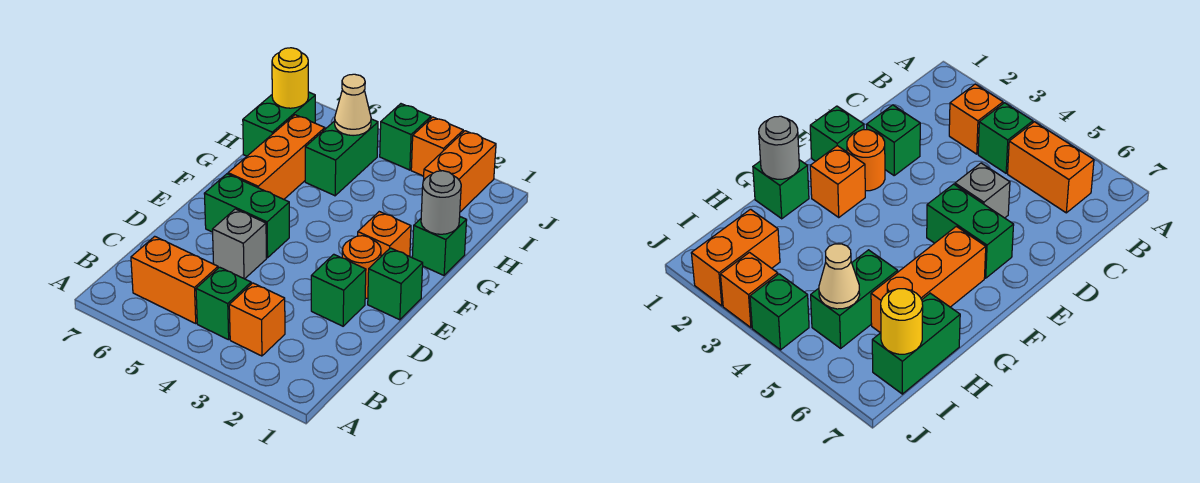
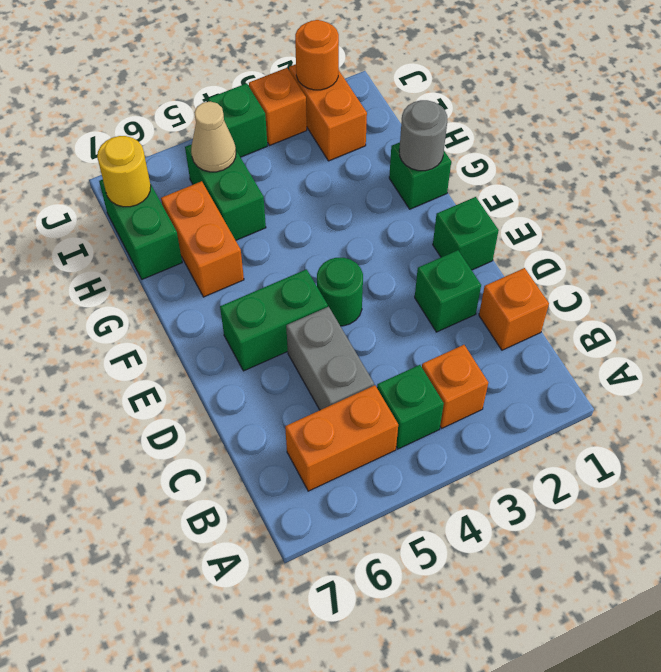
grey 1x1 brick [213,209,266,279] -> grey 1x2 brick [286,307,374,410]
orange 1x1 round brick [342,236,381,299] -> orange 1x1 round brick moved to [295,20,339,90]
none -> green 1x1 round brick [317,258,363,326]
orange 1x1 brick [358,212,411,257] -> orange 1x1 brick moved to [479,268,549,350]
orange 1x3 brick [228,115,325,199] -> orange 1x2 brick [161,181,244,297]

